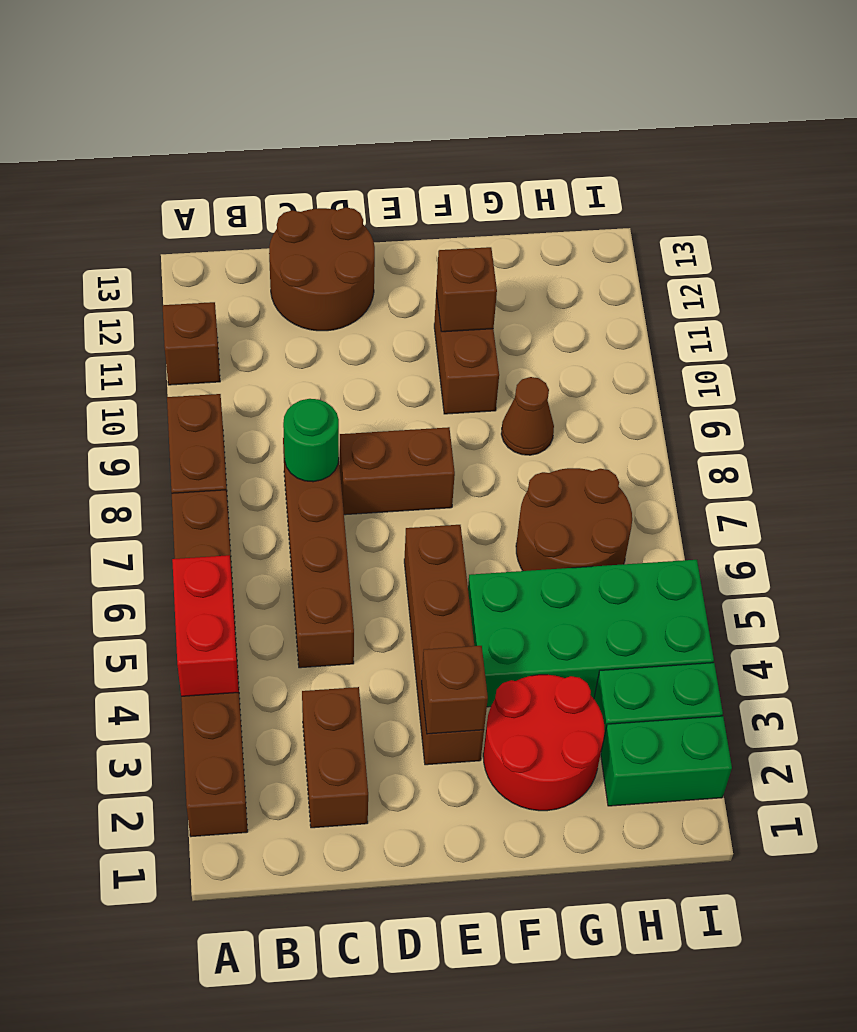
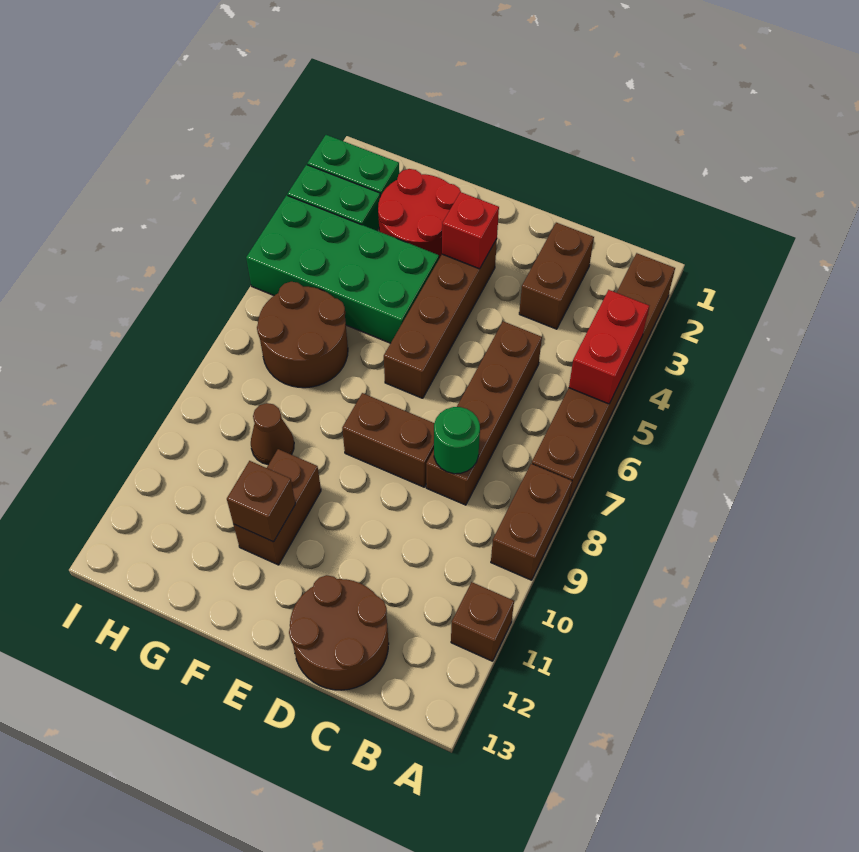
brown 1x1 brick [422,646,488,734] -> red 1x1 brick [442,192,499,269]

